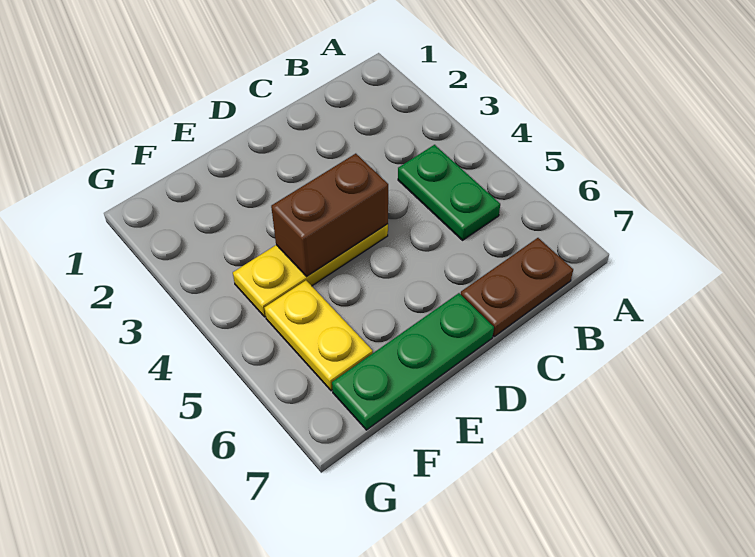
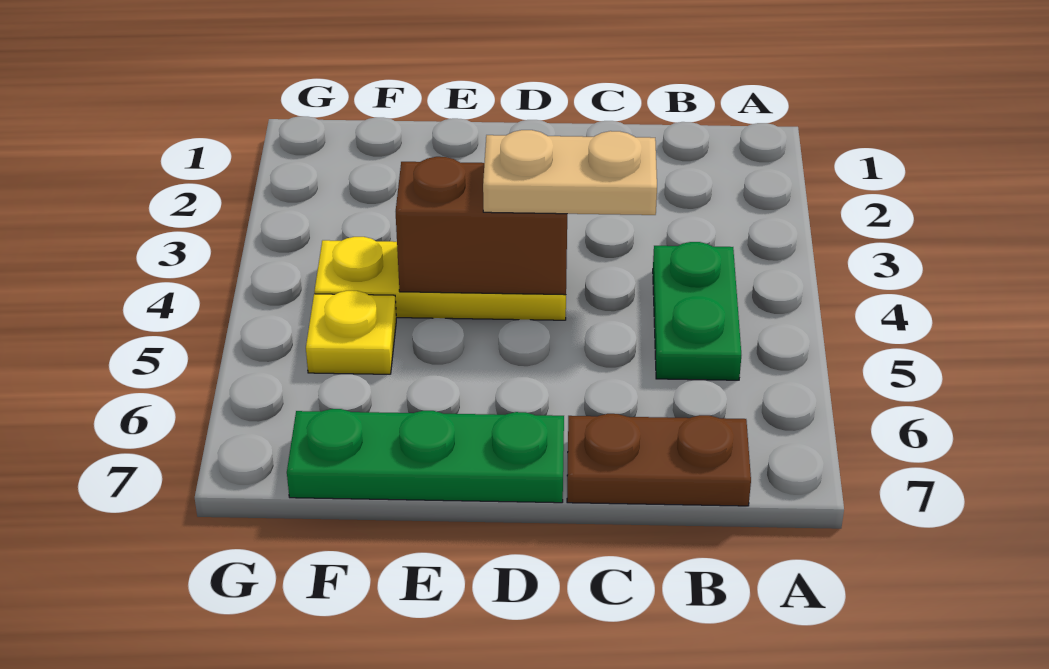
none -> tan 1x2 plate [483,130,657,215]
yellow 1x2 plate [264,280,373,391] -> yellow 1x1 plate [306,291,396,374]

